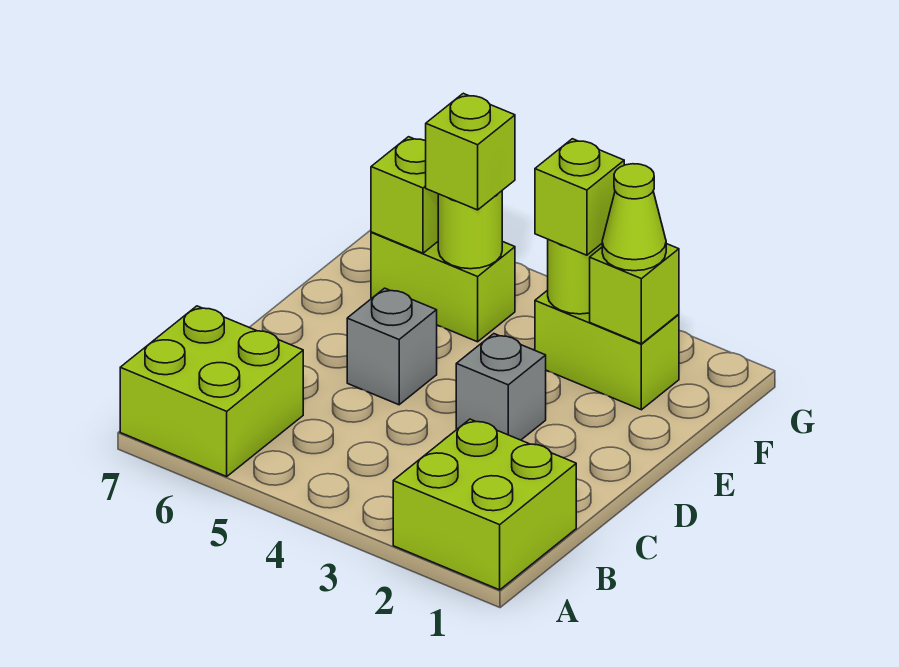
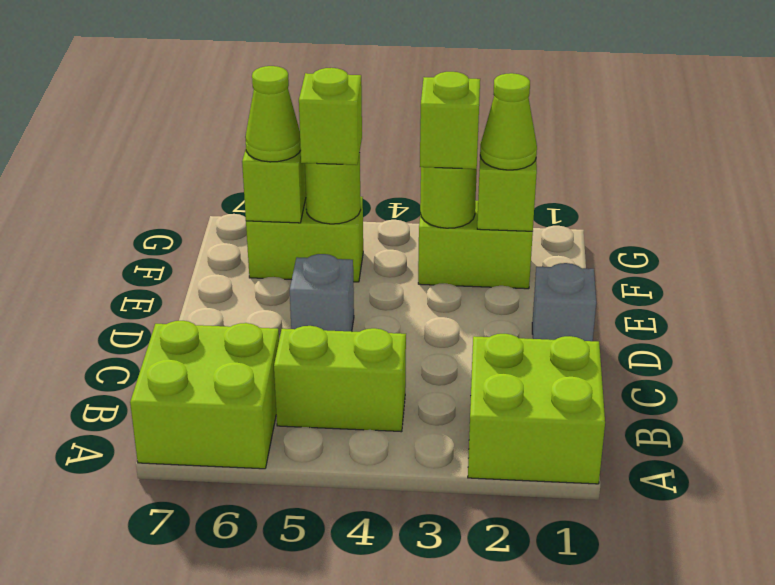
none -> lime 1x2 brick [274,326,406,432]
grey 1x1 brick [456,334,546,440] -> grey 1x1 brick moved to [532,263,596,341]
none -> lime 1x1 cone [245,66,301,162]

